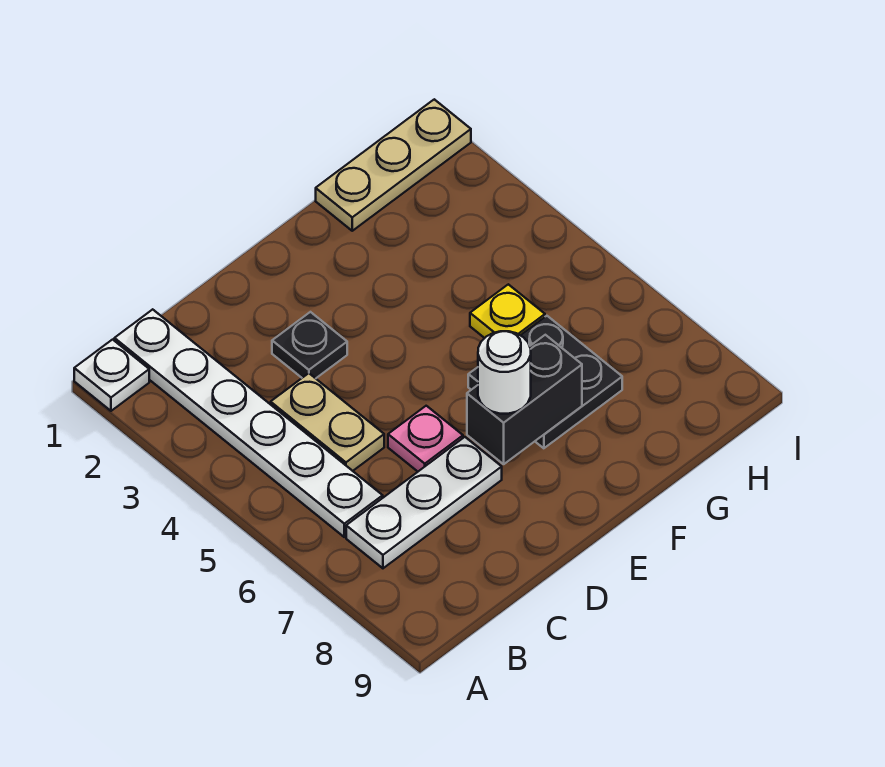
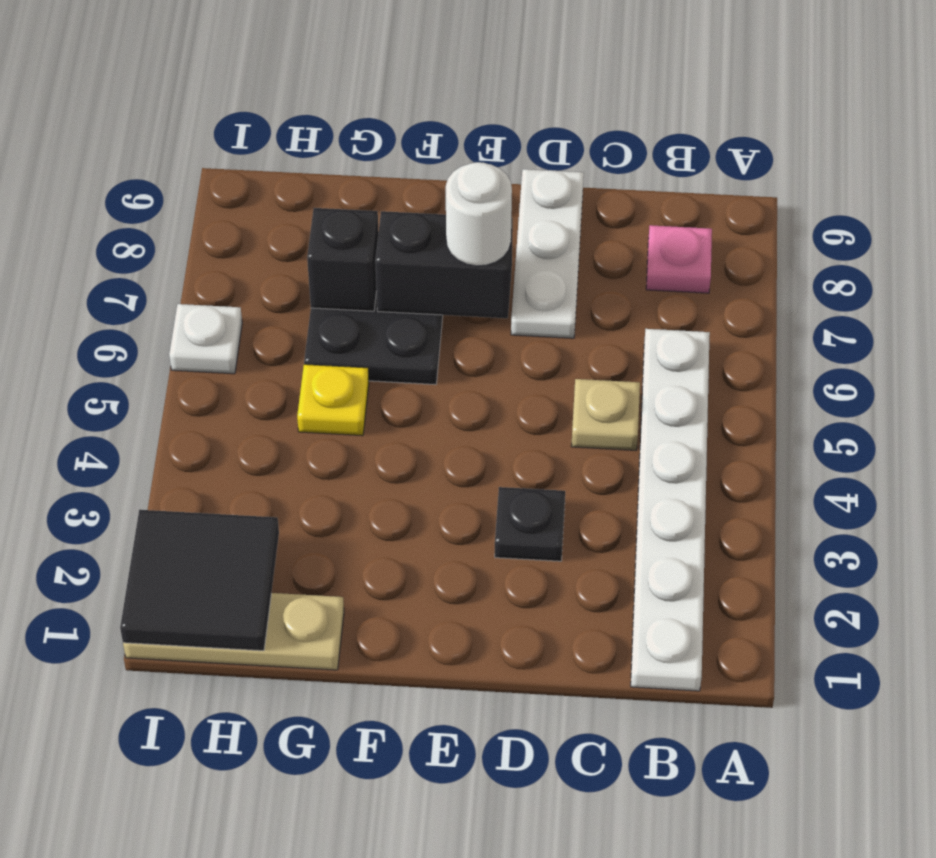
white 1x1 plate [74,340,149,411] -> white 1x1 plate moved to [169,304,242,374]
white 1x3 plate [346,437,502,568] -> white 1x3 plate turned to [511,169,584,338]
tan 1x2 plate [271,373,384,471] -> tan 1x1 plate [571,379,640,450]
pink 1x1 plate [388,406,463,472] -> pink 1x1 plate moved to [646,225,712,293]
none -> black 1x1 brick [307,208,379,311]
none -> black 2x2 tile [120,510,279,651]

